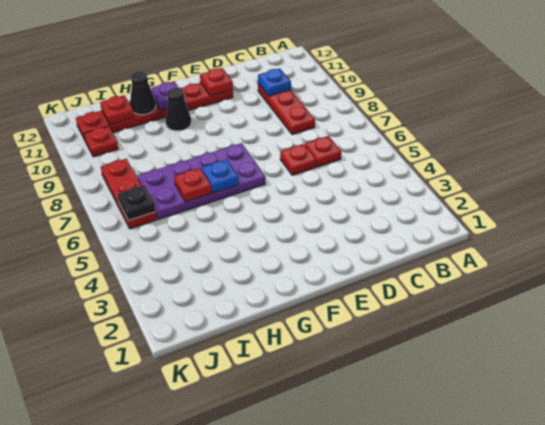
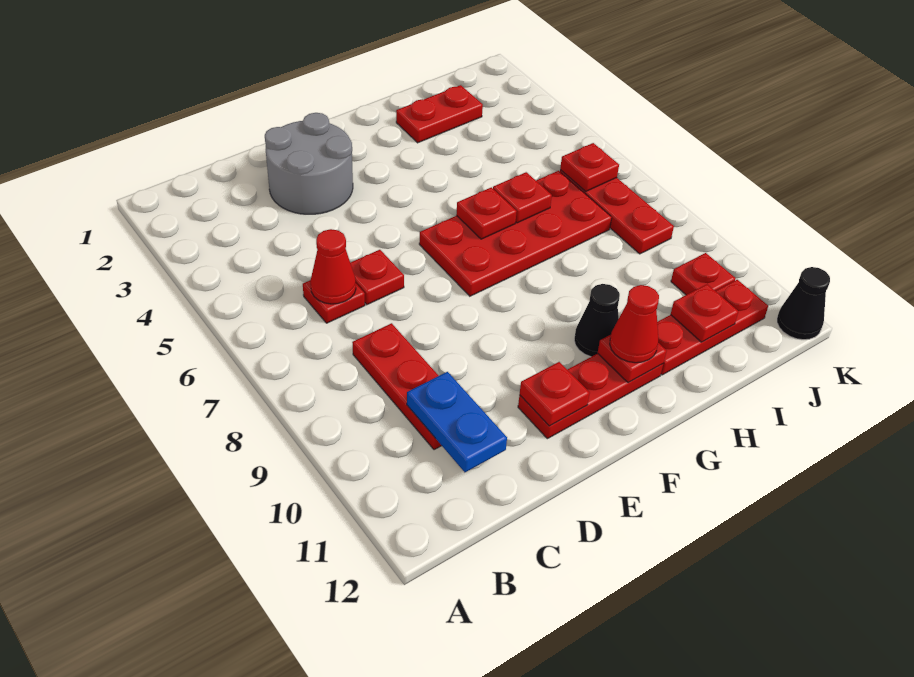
none -> red 1x1 cone [311,229,356,304]
blue 1x1 plate [258,68,291,96] -> blue 1x2 plate [407,372,507,472]
none -> grey 2x2 round brick [265,113,353,214]
purple 2x4 plate [138,143,265,219] -> red 2x4 plate [419,171,612,296]
blue 1x1 plate [202,159,239,193] -> red 1x1 plate [456,187,517,239]
purple 1x1 plate [151,81,179,110] -> red 1x1 plate [598,335,666,383]
none -> red 1x1 cone [610,285,659,363]
none -> red 1x2 plate [396,85,483,143]
black 1x1 cone [130,71,156,115] -> black 1x1 cone moved to [777,267,830,340]
black 1x1 plate [118,185,156,220] -> red 1x1 plate [560,143,619,192]

